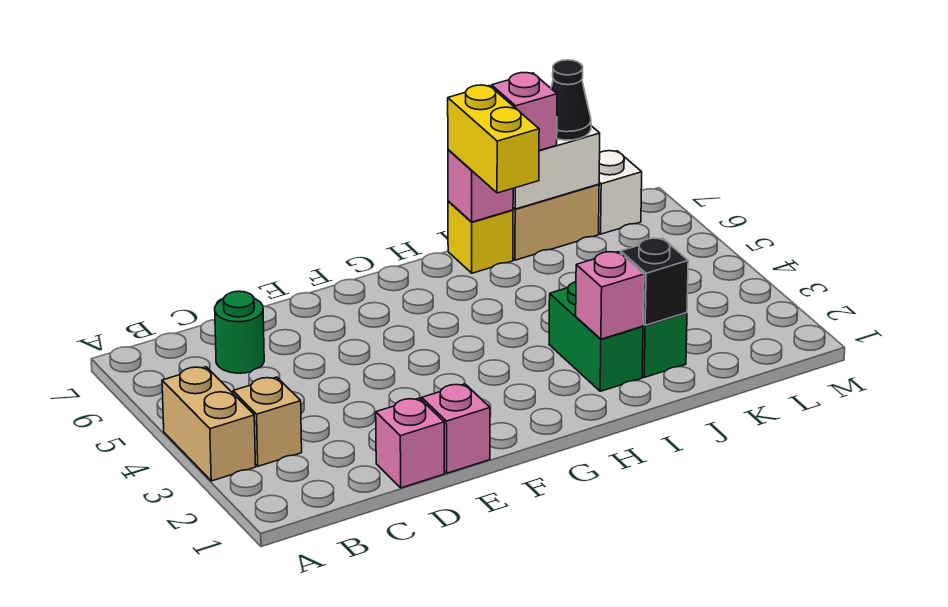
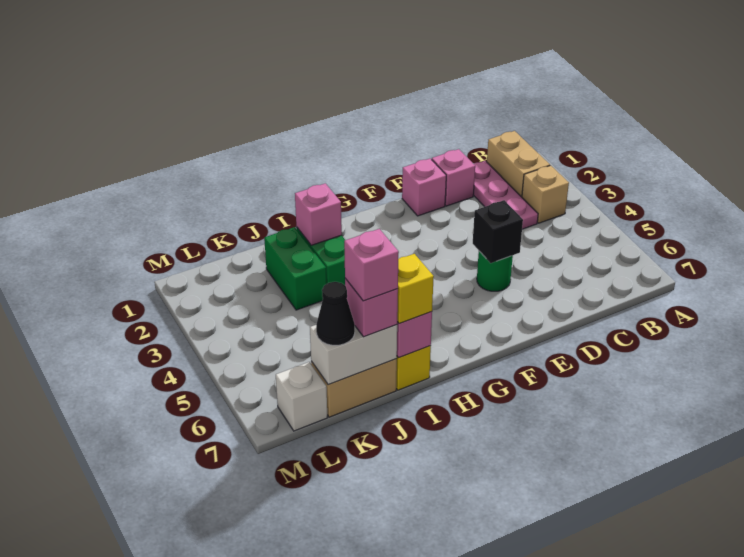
tan 1x2 brick [162,367,256,481] -> tan 1x2 brick moved to [487,131,550,197]
none -> pink 1x3 plate [474,161,538,229]
green 1x1 round brick [215,291,264,373] -> green 1x1 round brick moved to [477,251,513,291]
yellow 1x2 brick [448,85,539,193] -> yellow 1x1 brick [397,254,434,324]
black 1x1 brick [621,238,688,325] -> black 1x1 brick moved to [473,200,523,263]
none -> pink 1x1 brick [344,229,399,301]

